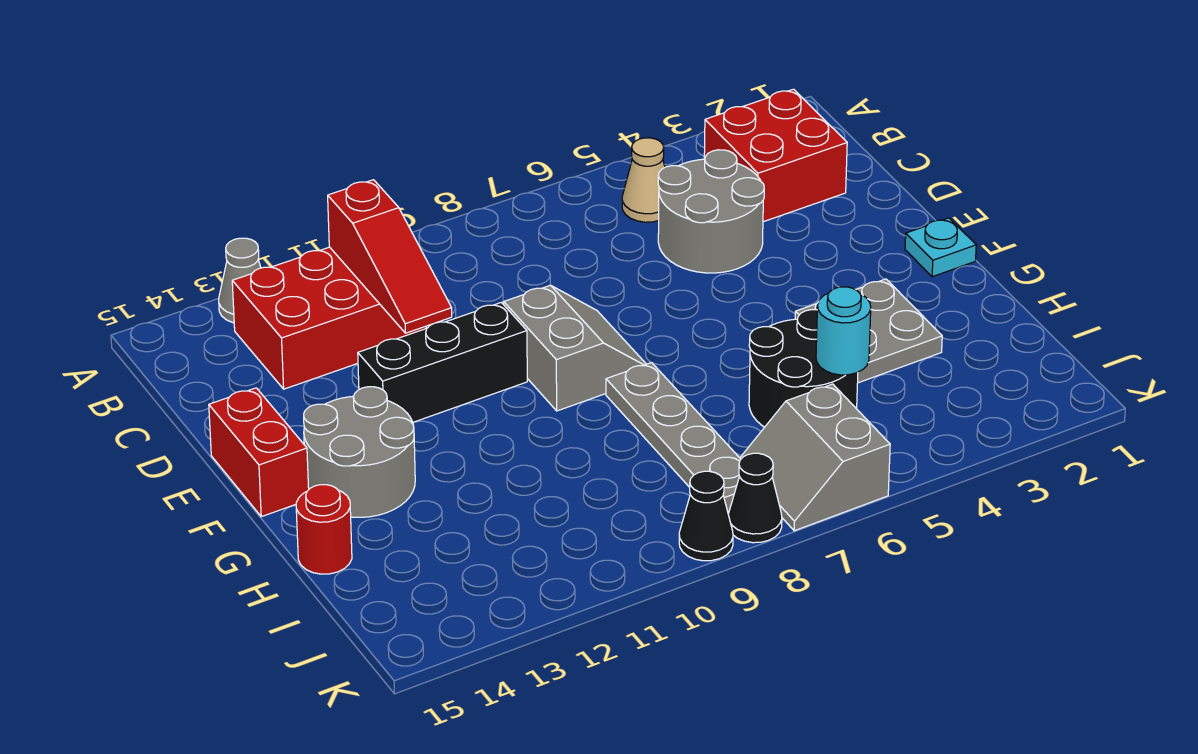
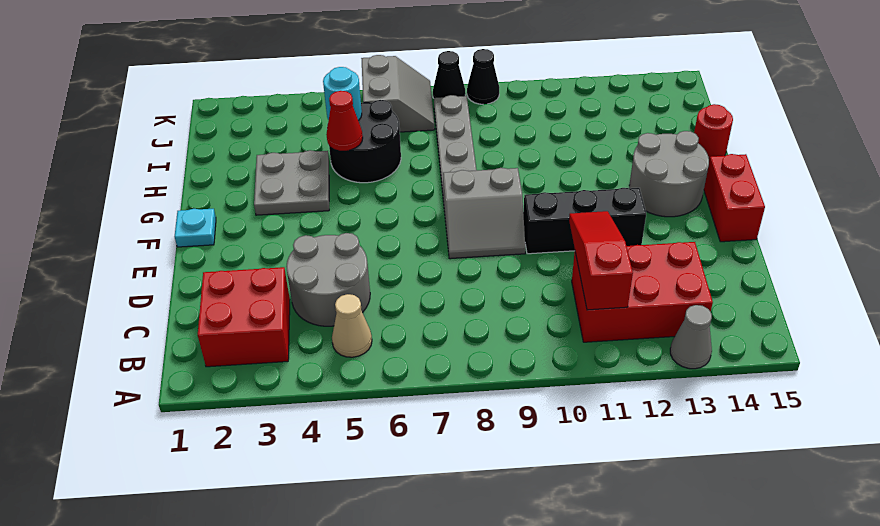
grey 2x2 slope [504,285,646,411] -> grey 2x2 slope turned to [443,168,525,259]
none -> red 1x1 cone [326,91,363,151]

